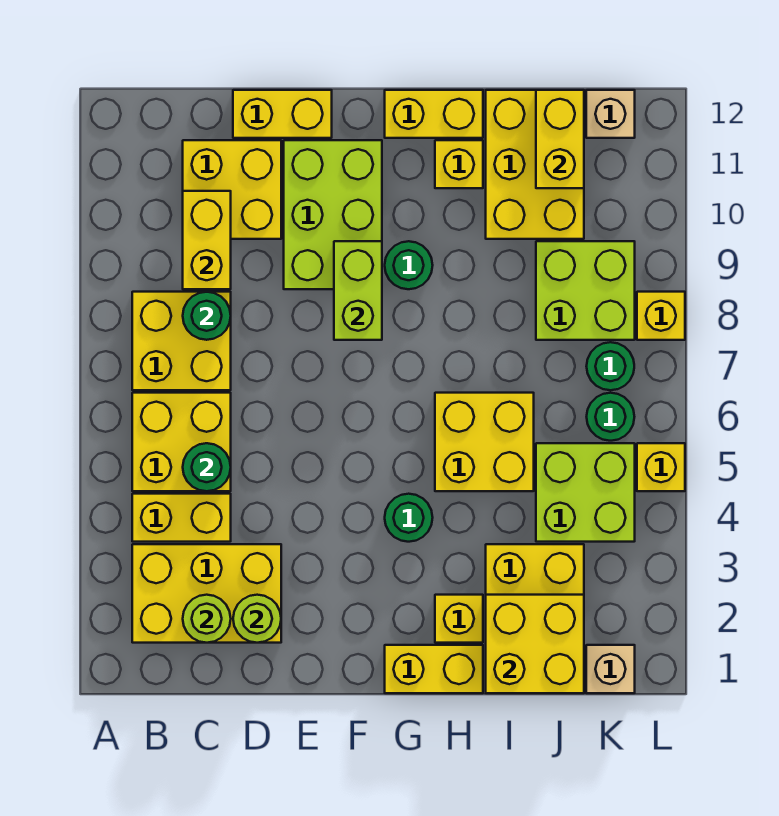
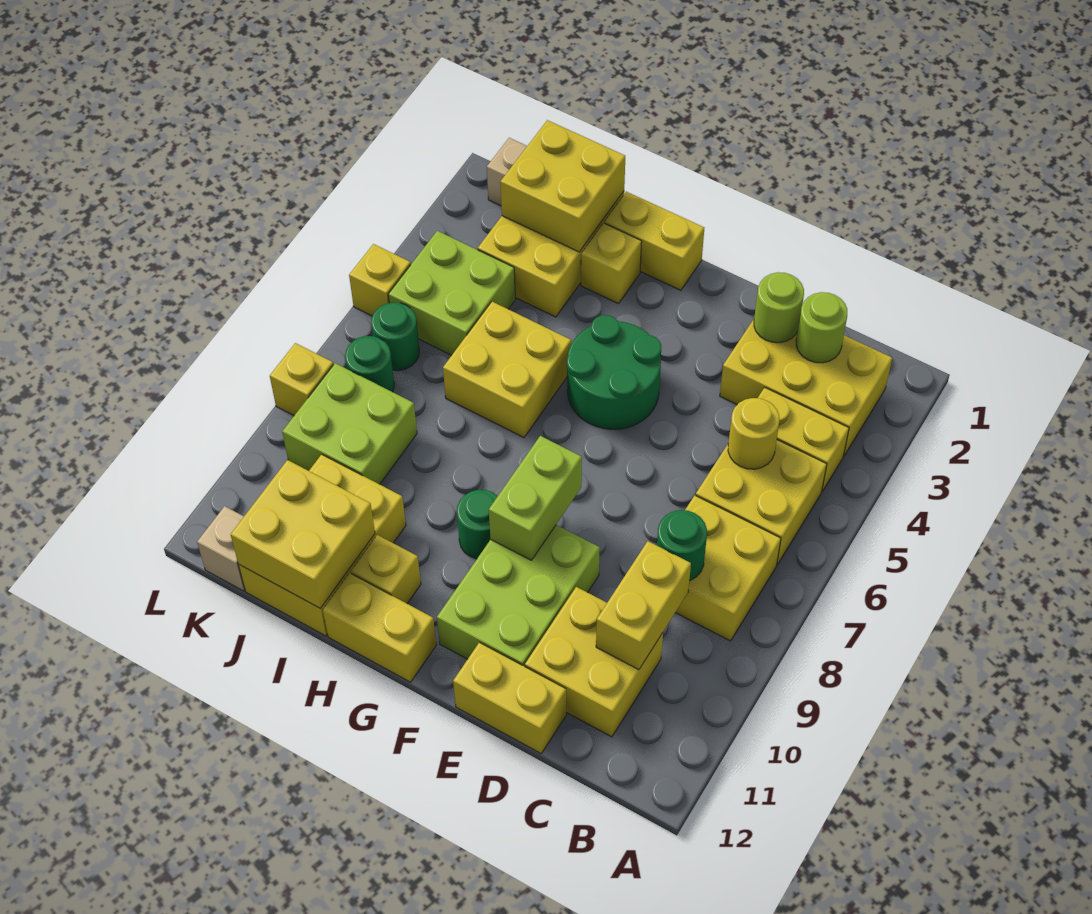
green 1x1 round brick [183,443,231,491] -> yellow 1x1 round brick [728,398,779,469]
green 1x1 round brick [385,494,433,542] -> green 2x2 round brick [567,315,661,429]
yellow 1x2 brick [536,90,584,188] -> yellow 2x2 brick [231,460,375,609]

